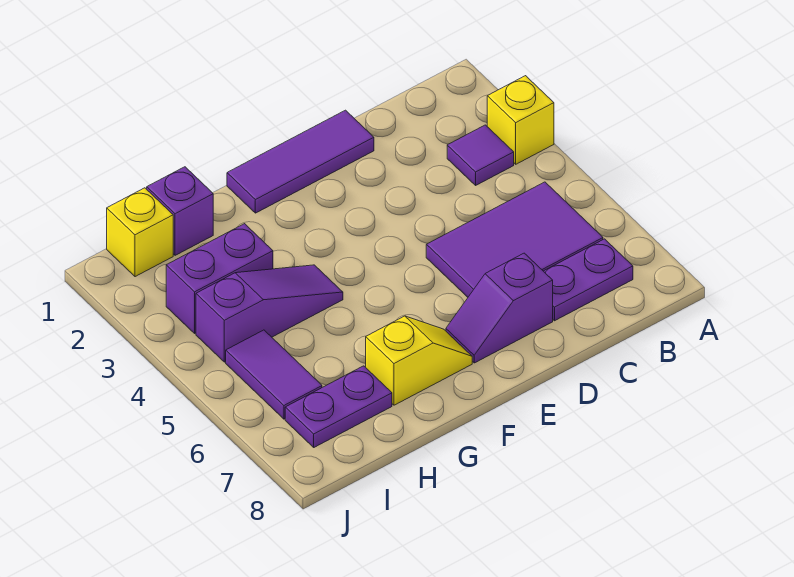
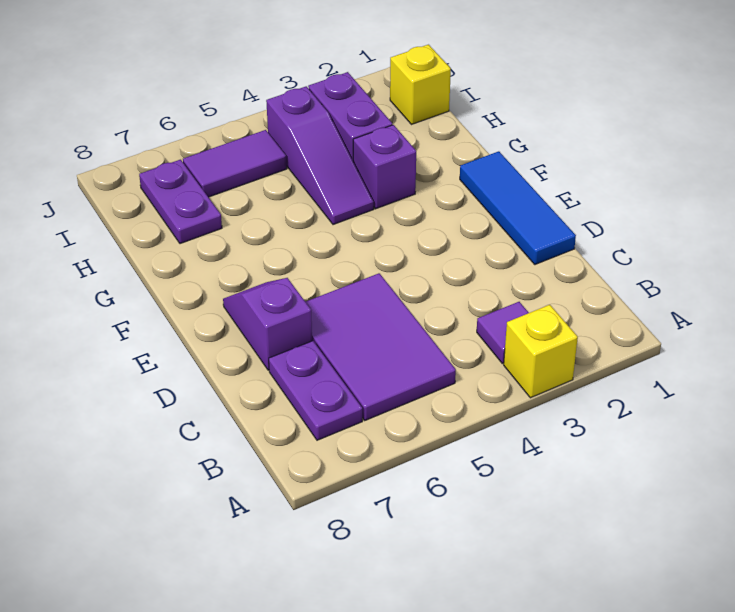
purple 1x3 tile [227,110,374,213] -> blue 1x3 tile [460,151,576,265]
yellow 1x2 slope [366,316,472,405] -> none
purple 1x1 brick [147,167,213,255] -> purple 1x1 brick moved to [353,125,416,209]

